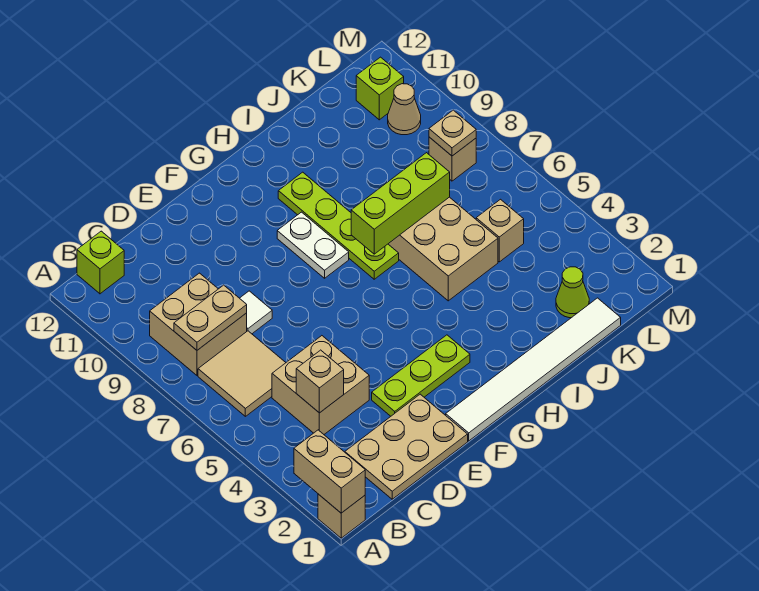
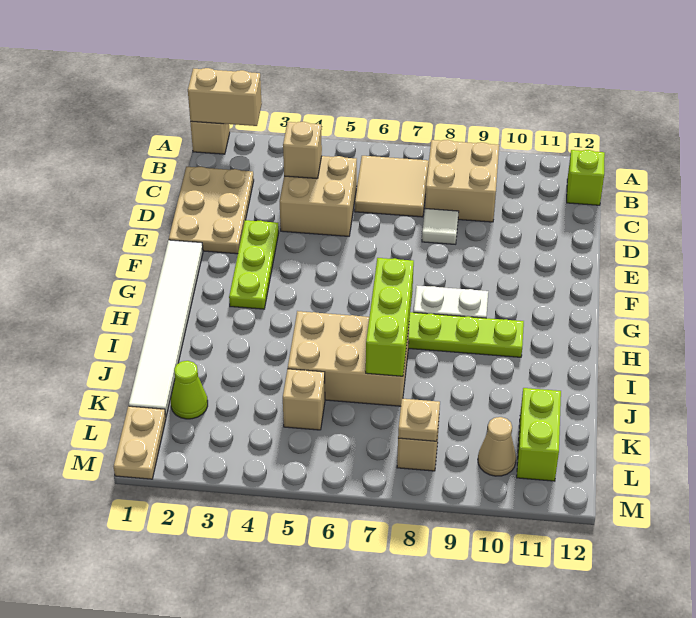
tan 1x2 plate [174,285,247,350] -> tan 1x2 plate moved to [114,406,166,479]
lime 1x1 brick [356,57,404,120] -> lime 1x2 brick [517,388,561,481]

